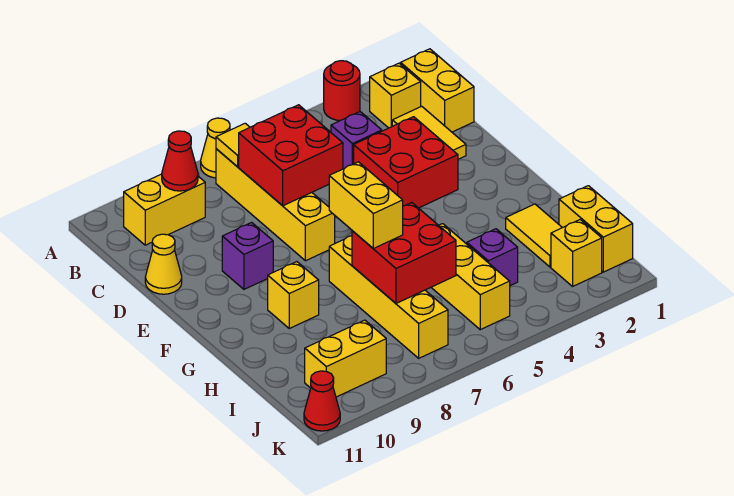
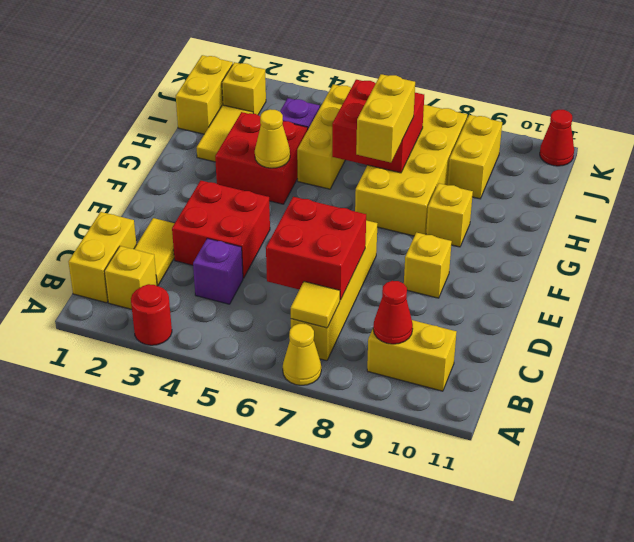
yellow 1x1 cone [145,234,182,294] -> yellow 1x1 cone moved to [255,109,290,168]
purple 1x1 brick [222,222,273,289] -> yellow 1x1 brick [404,232,452,298]
none -> red 2x2 brick [215,112,308,204]
yellow 1x4 brick [329,236,448,358] -> yellow 2x4 brick [355,105,467,236]
yellow 1x2 brick [305,320,386,397] -> yellow 1x2 brick turned to [448,115,502,199]

